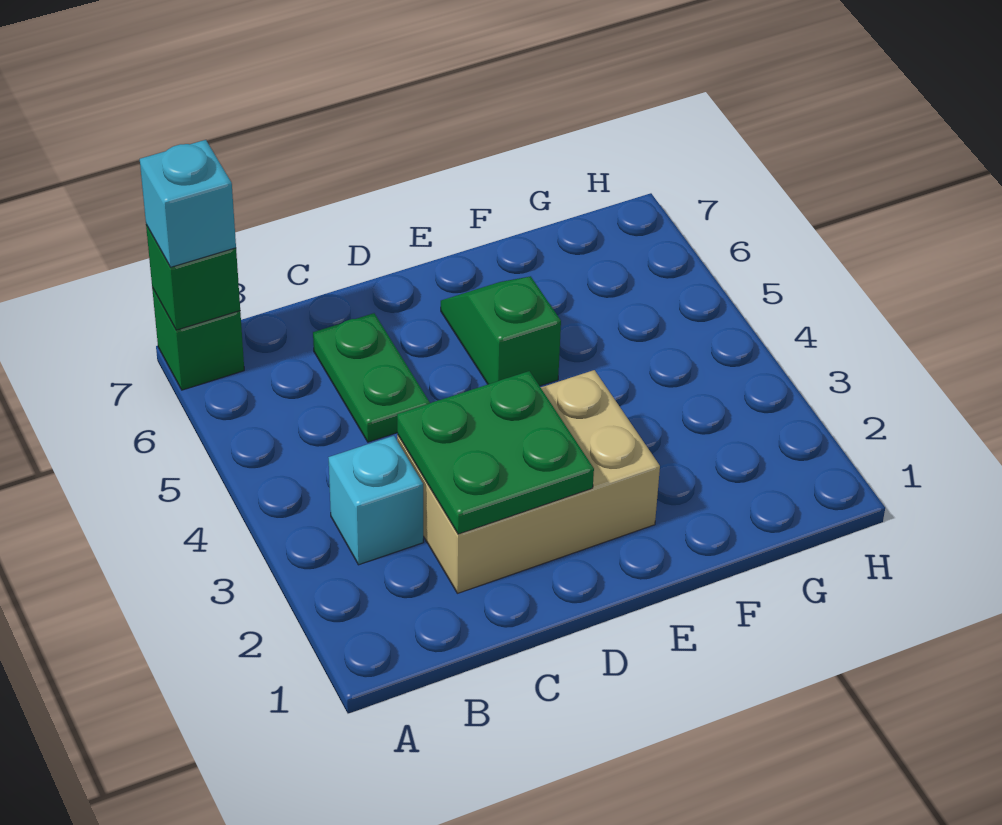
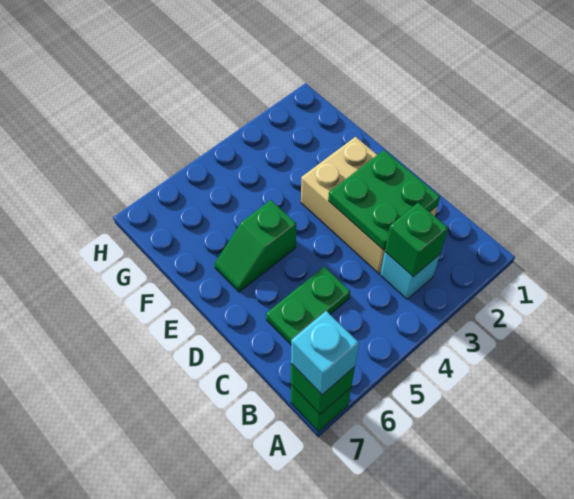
none -> green 1x1 brick [385,203,448,277]

